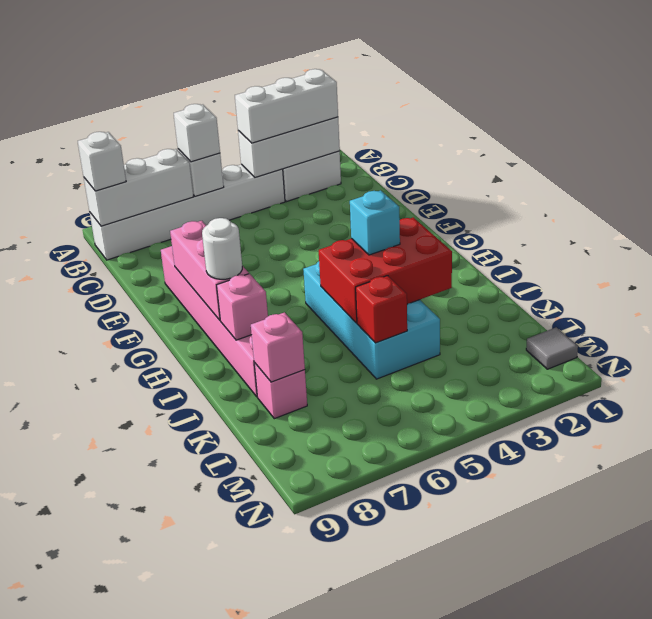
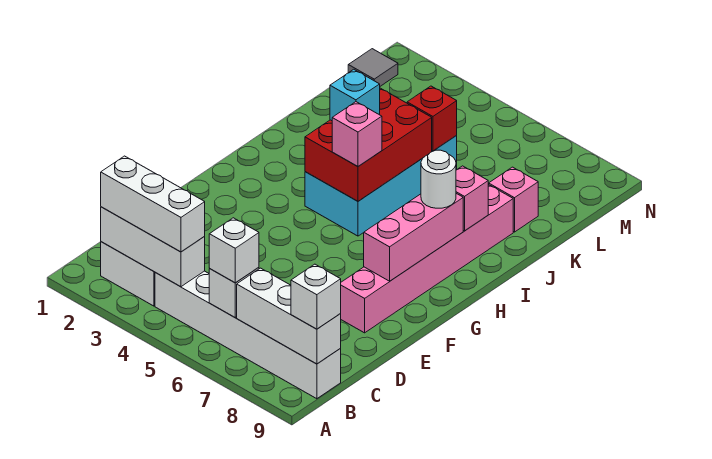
red 2x3 brick [319,217,452,323] -> red 2x3 brick turned to [305,88,432,201]
pink 1x1 brick [251,312,305,382] -> pink 1x1 brick moved to [332,102,382,166]

